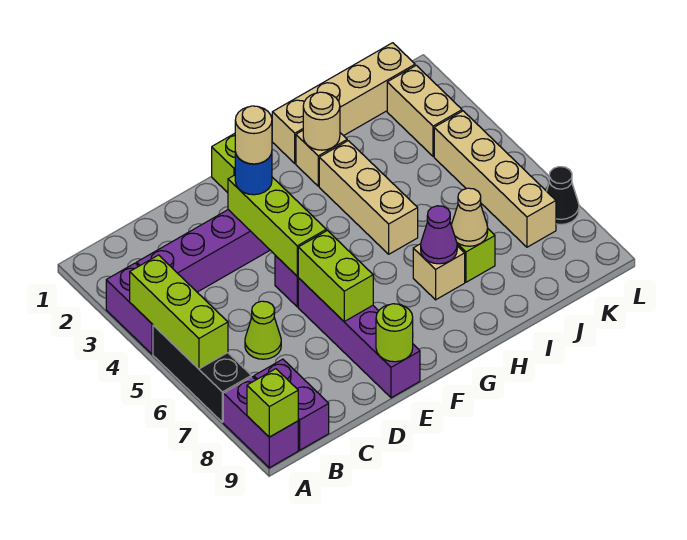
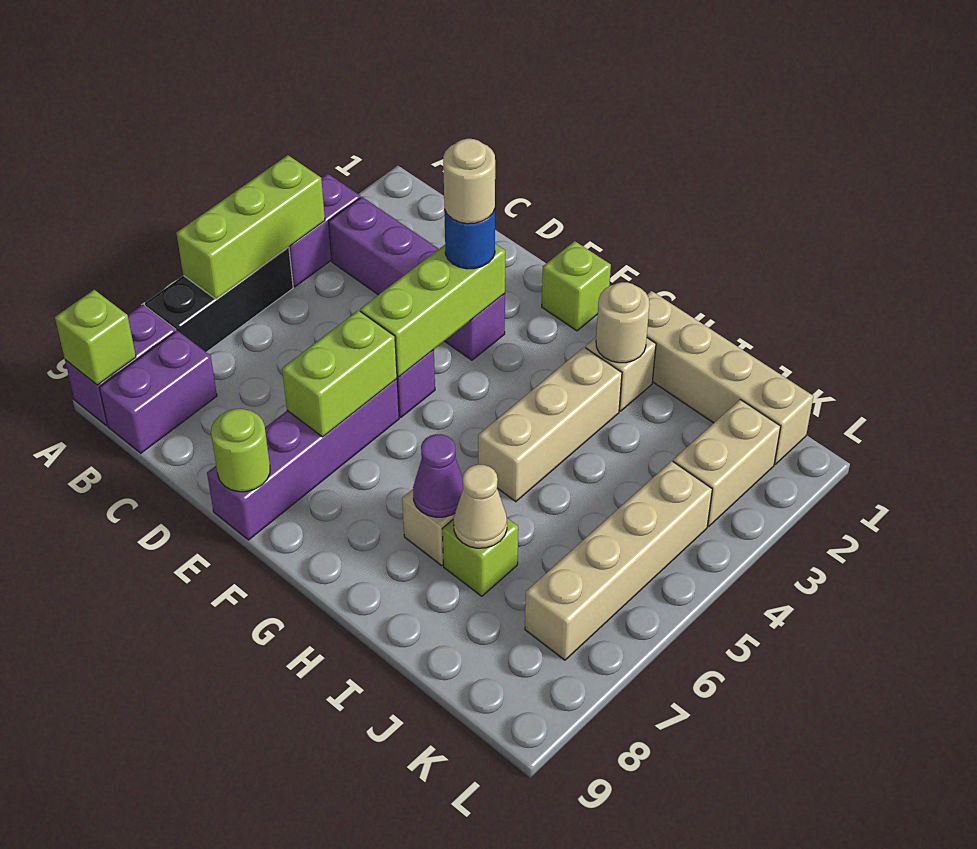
lime 1x1 cone [245,301,281,359] -> none
black 1x1 cone [547,167,579,225] -> none

